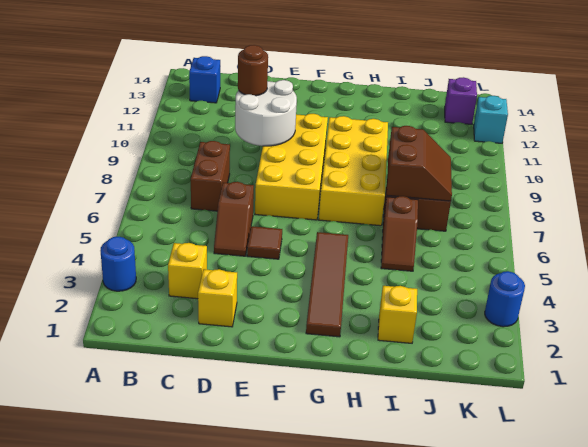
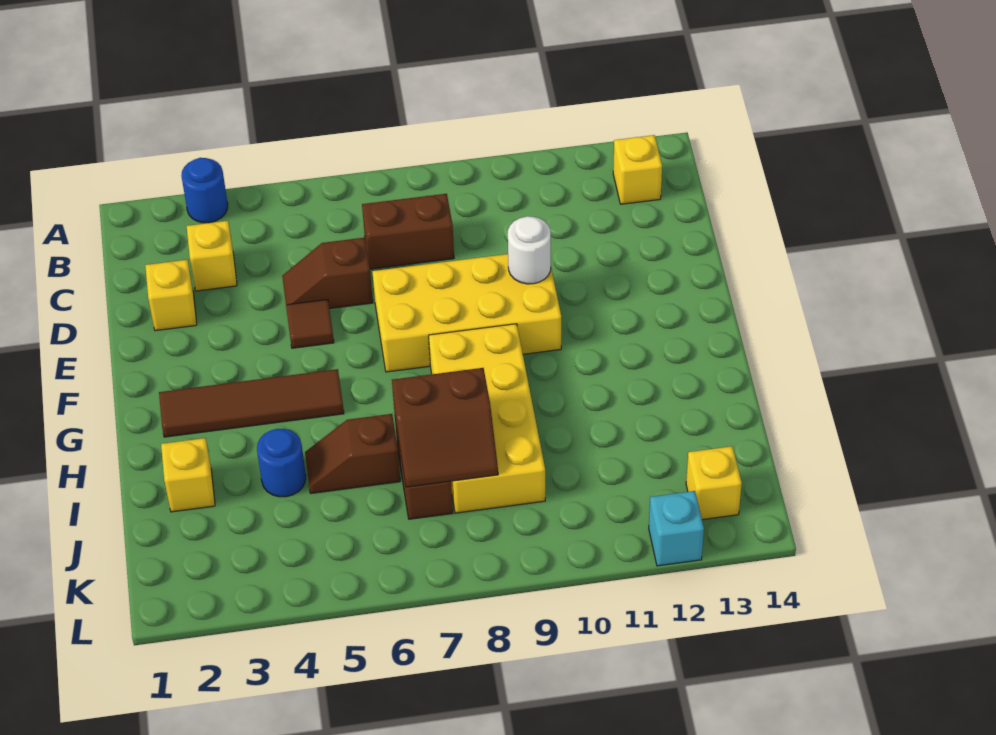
blue 1x1 brick [189,56,220,103] -> yellow 1x1 brick [613,135,662,204]
white 2x2 round brick [235,80,297,146] -> white 1x1 round brick [508,216,551,284]
brown 1x1 round brick [238,45,268,96] -> none
yellow 2x4 brick [319,116,388,226] -> yellow 2x4 brick turned to [429,324,545,513]
purple 1x1 brick [445,77,477,124] -> yellow 1x1 brick [686,446,742,520]
blue 1x1 round brick [485,271,525,327] -> blue 1x1 round brick moved to [257,429,306,497]

